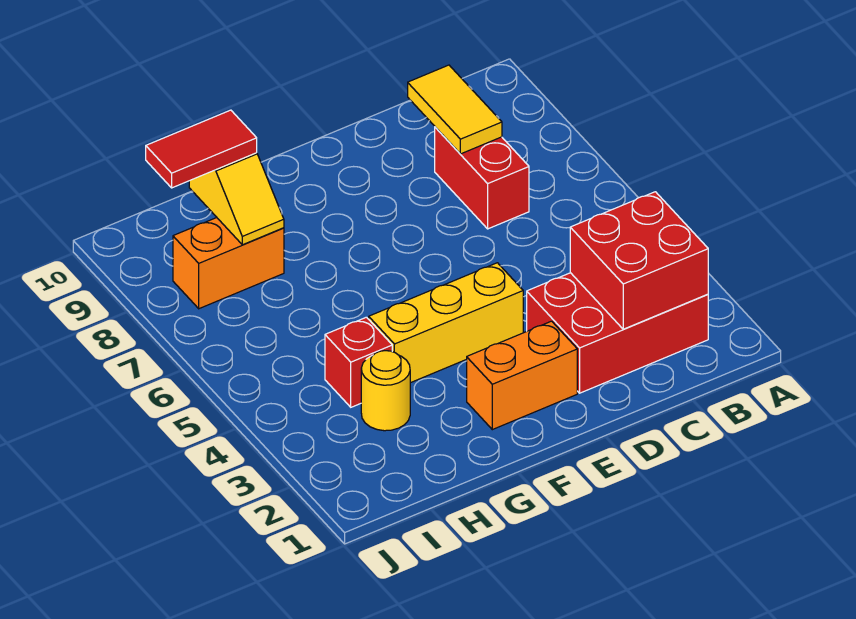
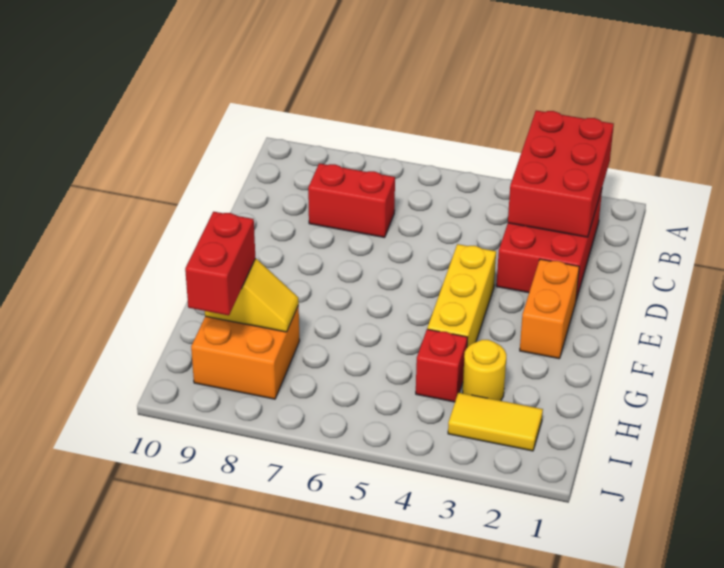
red 2x2 brick [570,192,708,329] -> red 2x3 brick [508,110,614,237]
yellow 1x2 tile [408,65,502,154] -> yellow 1x2 tile moved to [448,393,543,451]
orange 1x2 brick [173,218,284,309] -> orange 2x2 brick [191,305,300,399]
red 1x2 tile [146,110,257,188] -> red 1x2 brick [185,212,255,315]

